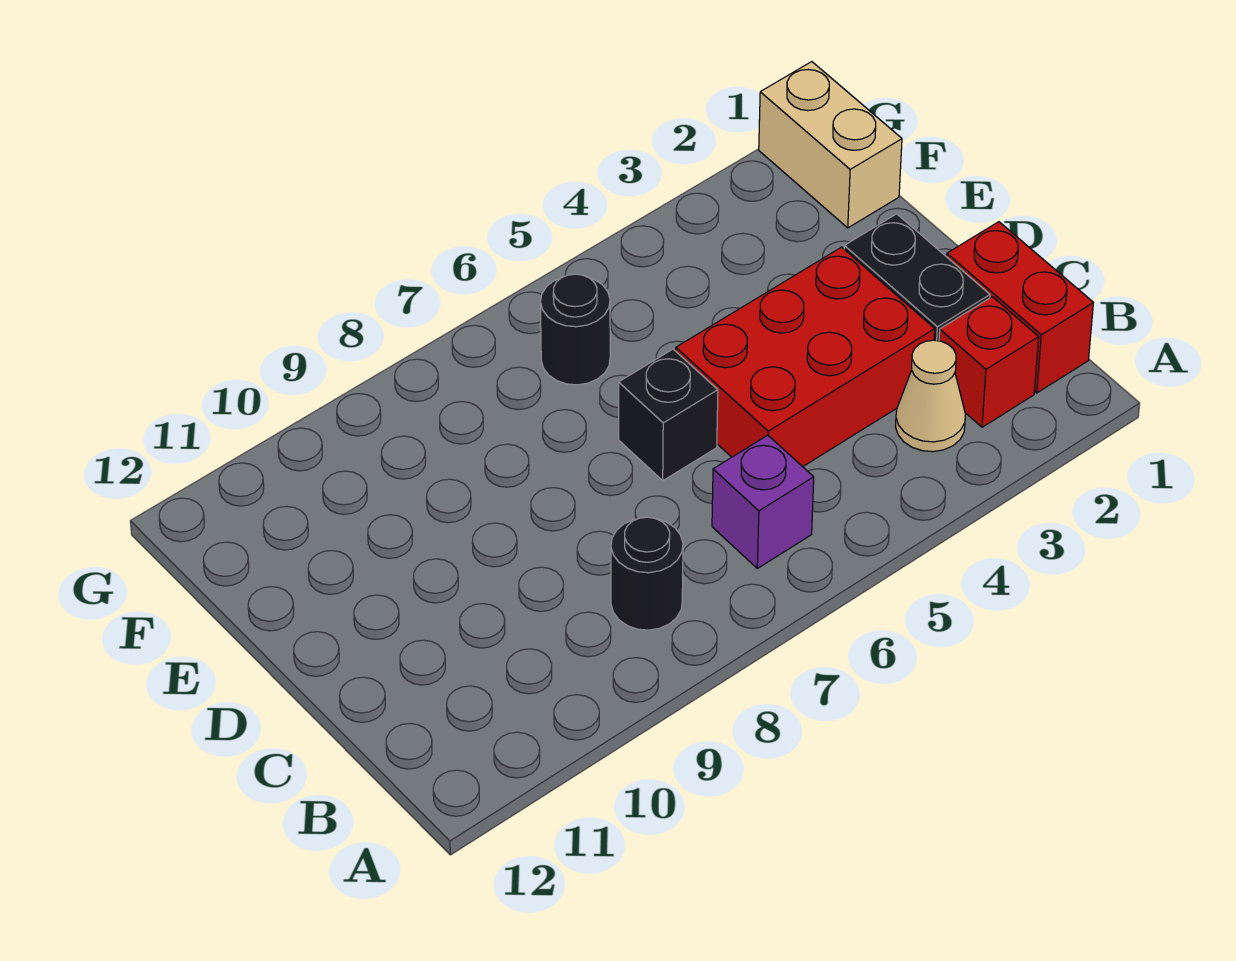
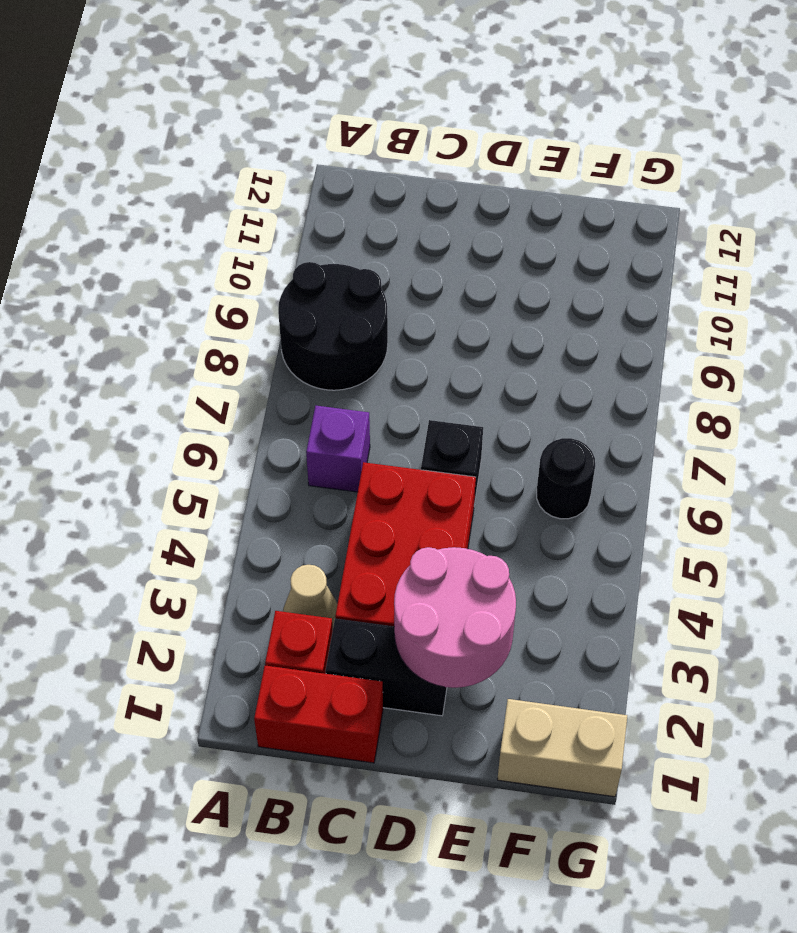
black 1x1 round brick [611,517,683,630] -> black 2x2 round brick [278,262,388,390]
none -> pink 2x2 round brick [394,547,516,688]

